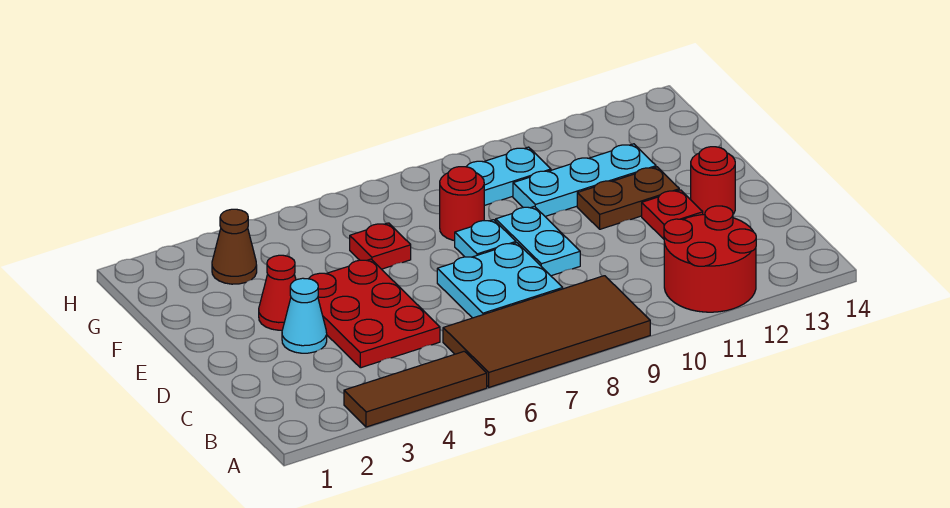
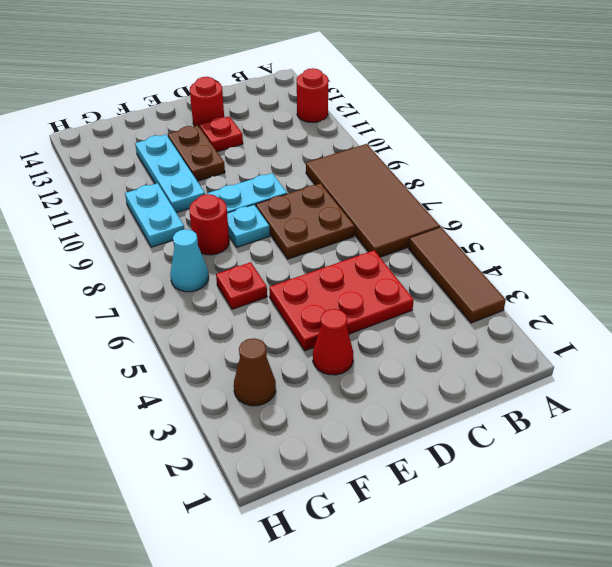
red 2x2 round brick [664,206,756,312] -> red 1x1 round brick [297,68,329,122]
cyan 2x2 plate [437,243,563,318] -> brown 2x2 plate [256,183,355,259]
cyan 1x1 cone [282,278,327,353] -> cyan 1x1 cone moved to [170,229,209,292]

